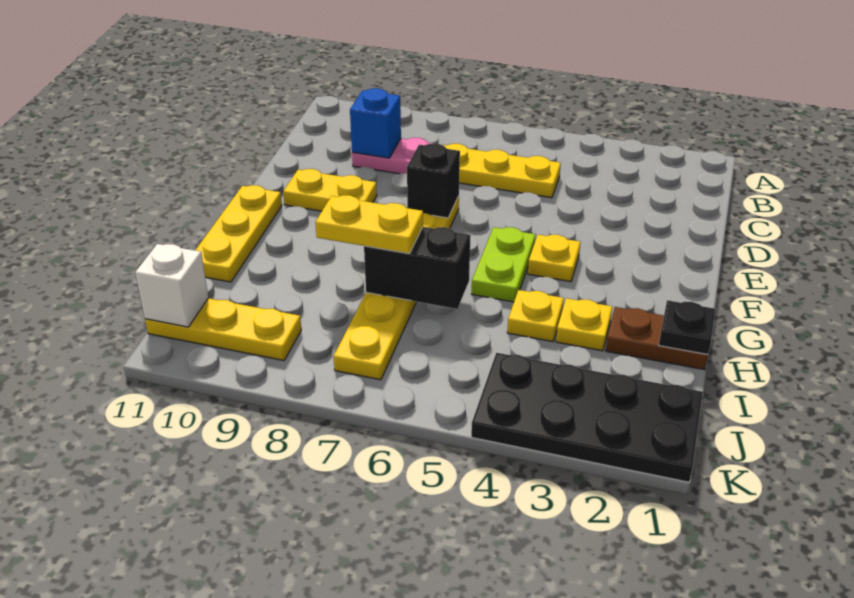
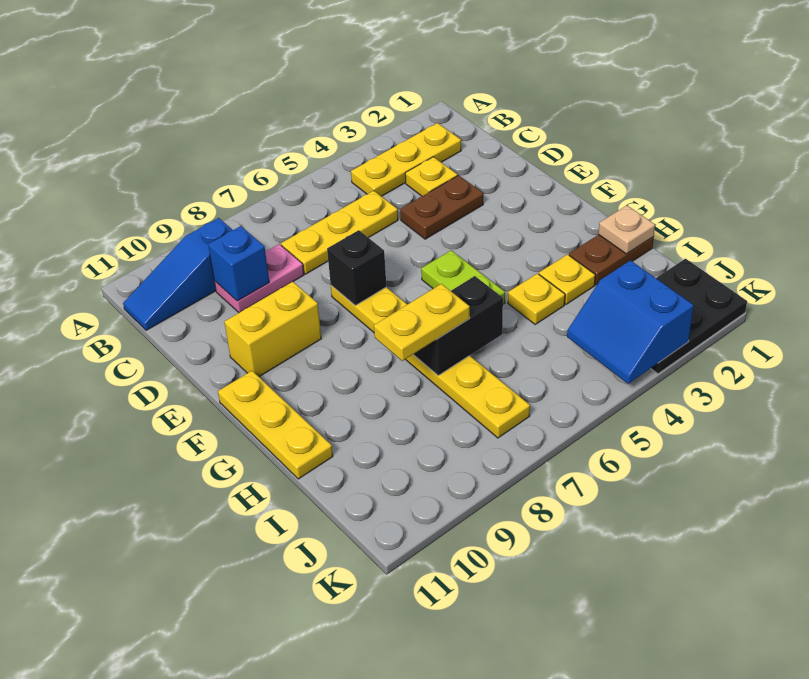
none -> blue 1x3 slope [123,218,233,330]
none -> brown 1x2 plate [400,175,483,239]
yellow 1x2 plate [283,169,377,211] -> yellow 1x2 brick [224,282,321,377]
yellow 1x1 plate [528,235,580,282] -> yellow 1x1 plate moved to [405,157,458,196]
black 1x1 plate [659,300,715,354] -> tan 1x1 plate [598,205,655,254]
black 2x4 plate [471,353,703,482] -> black 2x3 plate [650,259,747,374]
none -> blue 2x2 slope [567,260,694,384]
yellow 1x3 plate [145,298,301,361] -> yellow 1x3 plate moved to [351,123,461,196]
white 1x1 brick [135,244,208,327] -> none

